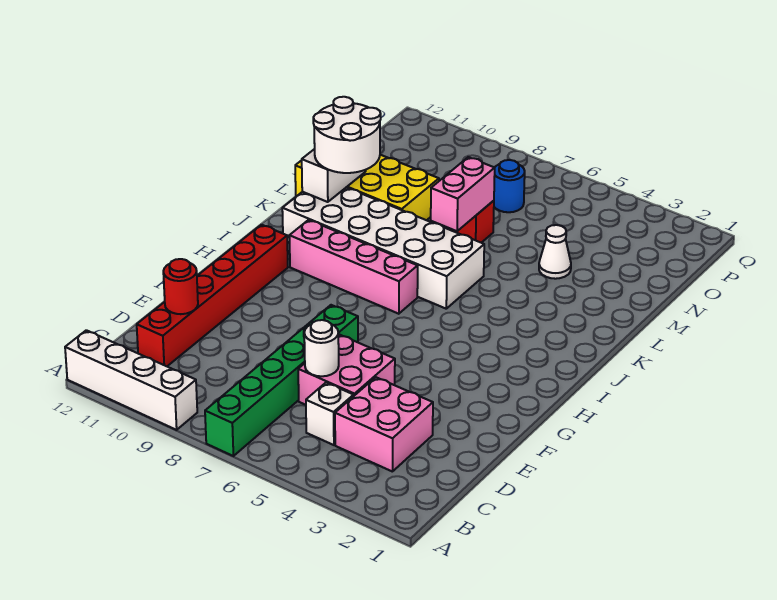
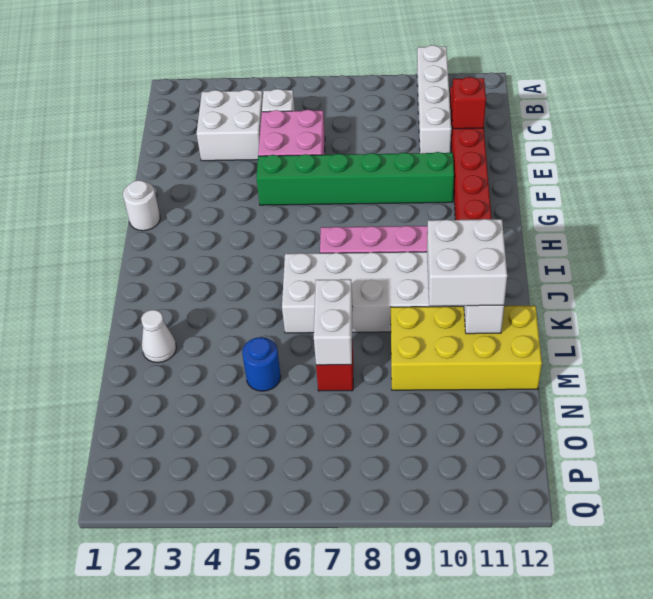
green 1x6 brick [205,305,358,456] -> green 1x6 brick turned to [256,152,454,205]
white 1x4 brick [65,330,197,430] -> white 1x4 brick turned to [417,45,451,153]
pink 2x2 brick [335,377,433,472] -> white 2x2 brick [197,90,263,161]
white 1x1 round brick [304,320,339,376] -> white 1x1 round brick moved to [123,180,160,231]
red 1x1 round brick [163,259,198,314] -> red 1x1 brick [452,77,486,129]
white 2x2 round brick [313,97,381,173] -> white 2x2 brick [427,219,507,306]
pink 1x2 brick [431,157,495,231] -> white 1x2 brick [314,279,353,365]
white 1x1 cone [539,225,571,279] -> white 1x1 cone moved to [141,310,176,363]
blue 1x1 round brick [494,160,525,212] -> blue 1x1 round brick moved to [242,337,281,391]

